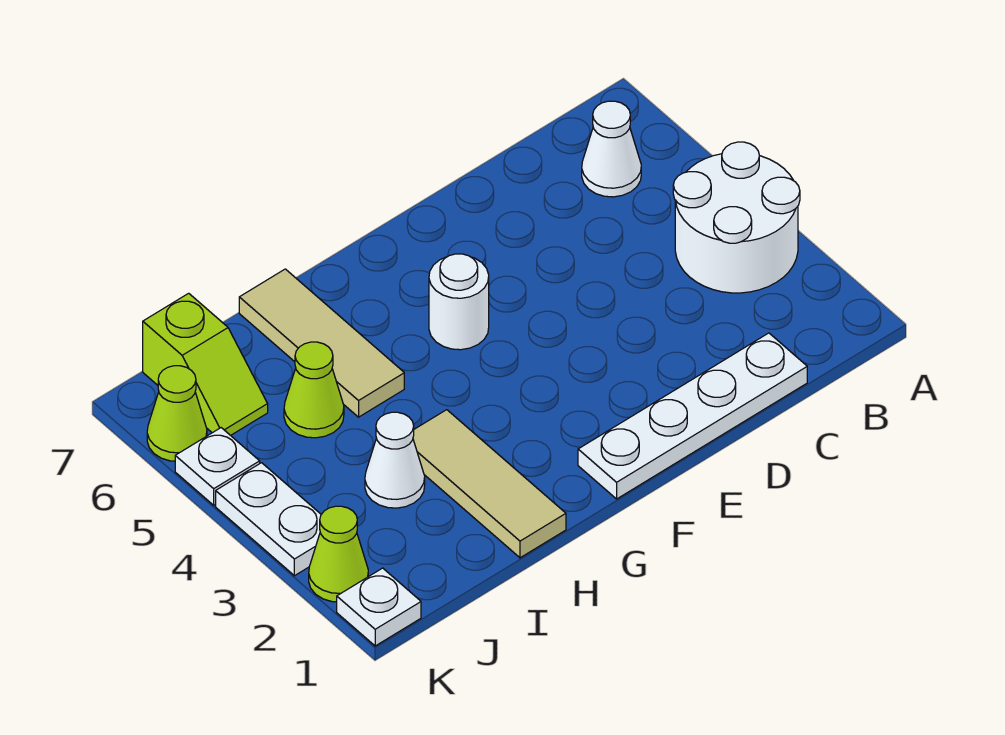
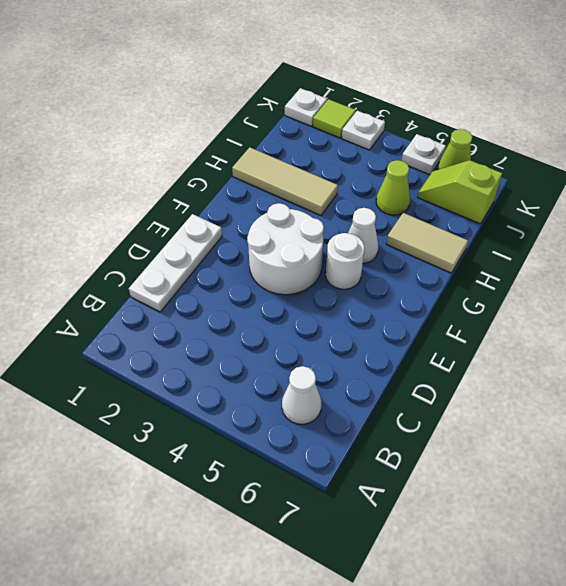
white 2x2 round brick [673,142,800,293] -> white 2x2 round brick moved to [247,203,324,295]
white 1x4 plate [578,333,807,499] -> white 1x3 plate [129,214,222,312]
tan 1x3 tile [239,269,404,417] -> tan 1x2 tile [386,213,468,273]
white 1x1 cone [365,412,425,508] -> white 1x1 cone moved to [348,208,378,263]
lime 1x1 cone [309,506,368,602] -> lime 1x1 tile [313,99,356,138]
white 1x2 plate [216,463,321,576] -> white 1x1 plate [342,111,385,150]

